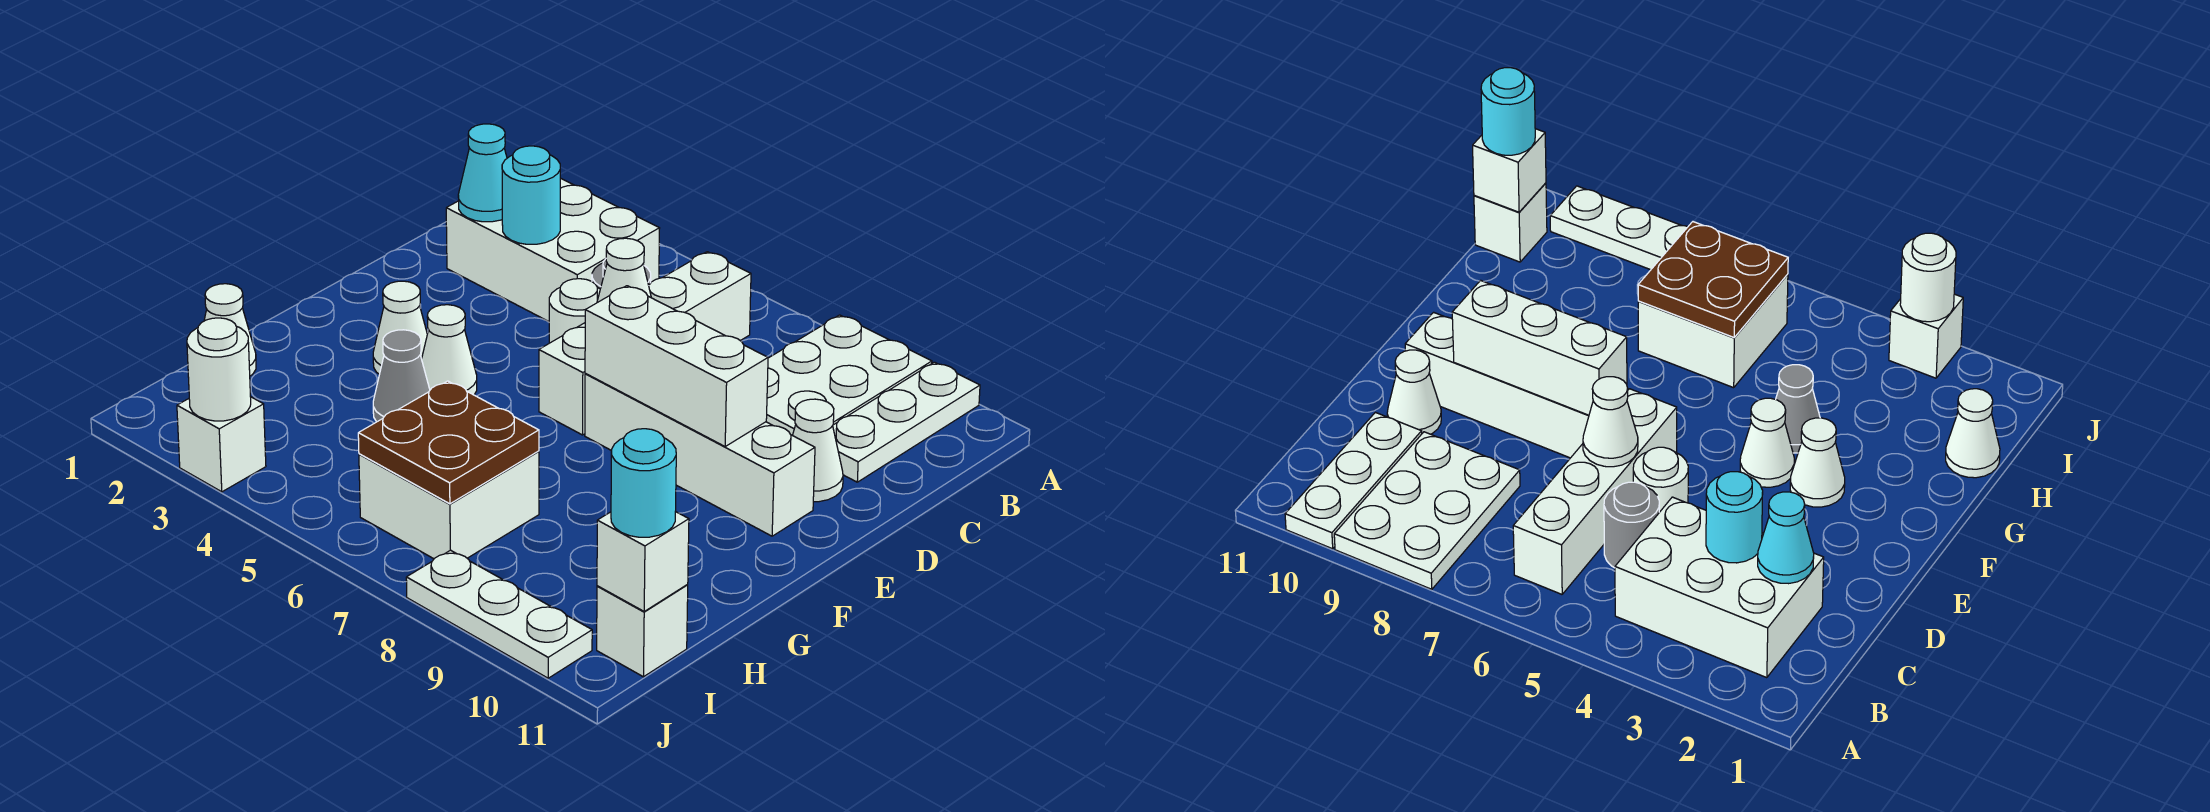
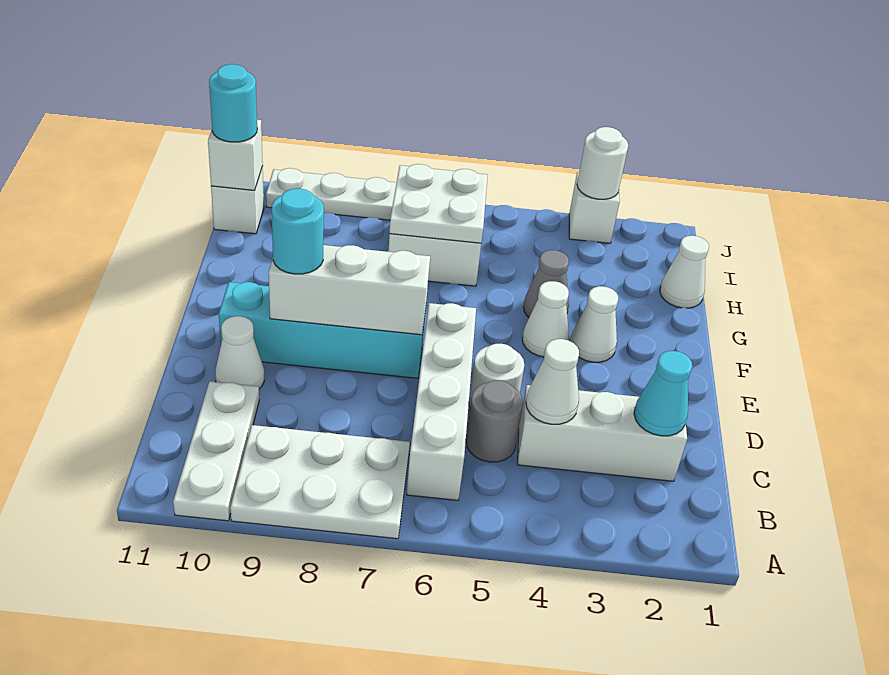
white 2x3 plate [766,315,932,435] -> white 2x3 plate turned to [230,425,410,539]
white 2x3 brick [446,178,660,322] -> white 1x3 brick [518,385,687,481]
cyan 1x1 round brick [502,146,560,244] -> cyan 1x1 round brick moved to [272,189,324,274]
white 1x1 cone [597,238,651,303] -> white 1x1 cone moved to [526,339,579,424]
white 1x4 brick [585,374,815,536] -> cyan 1x4 brick [219,282,426,378]
brown 2x2 plate [358,381,539,504] -> white 2x2 plate [389,164,487,243]

